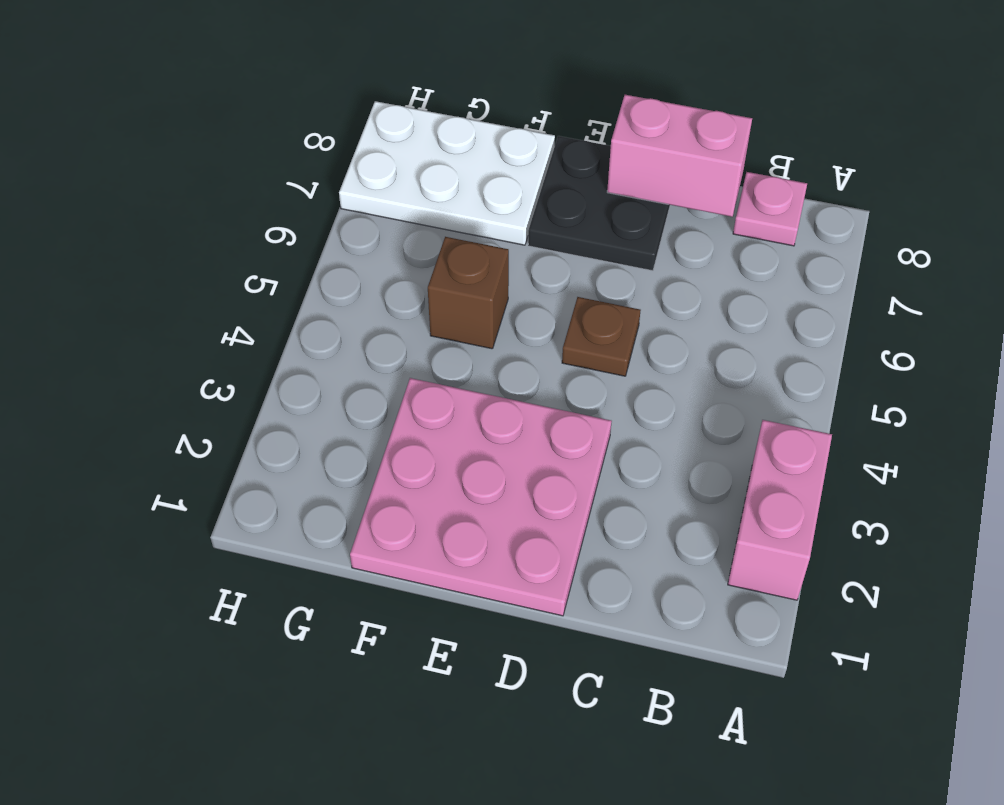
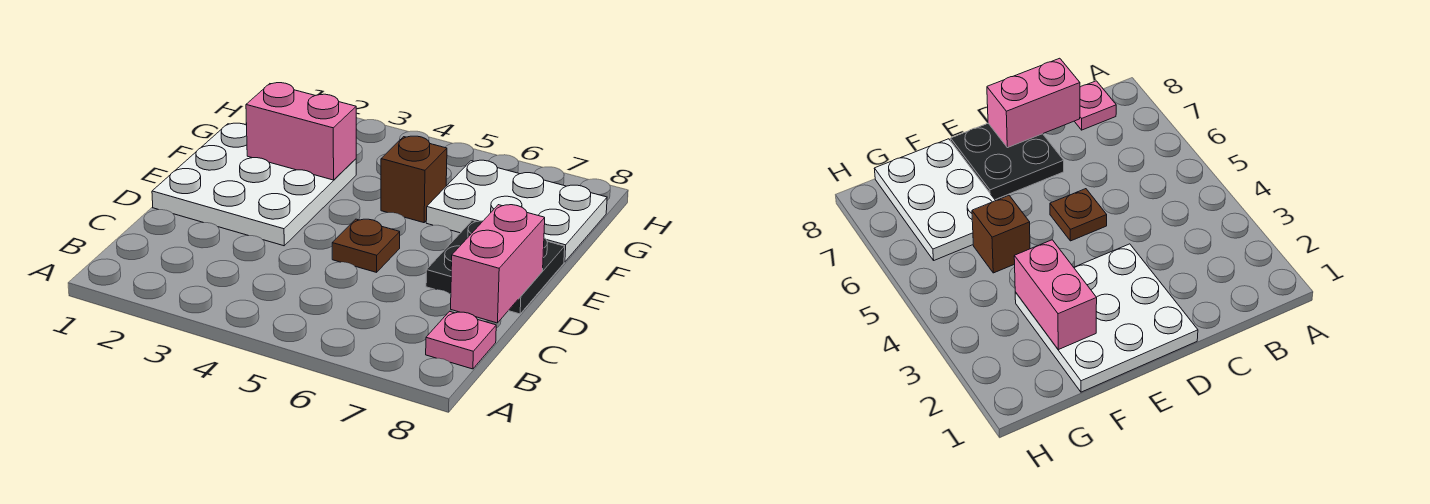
pink 1x2 brick [728,420,832,600] -> pink 1x2 brick moved to [246,83,356,180]
pink 3x3 plate [350,378,612,616] -> white 3x3 plate [152,123,356,246]
white 2x3 plate [339,101,555,245] -> white 2x3 plate turned to [426,160,607,262]

